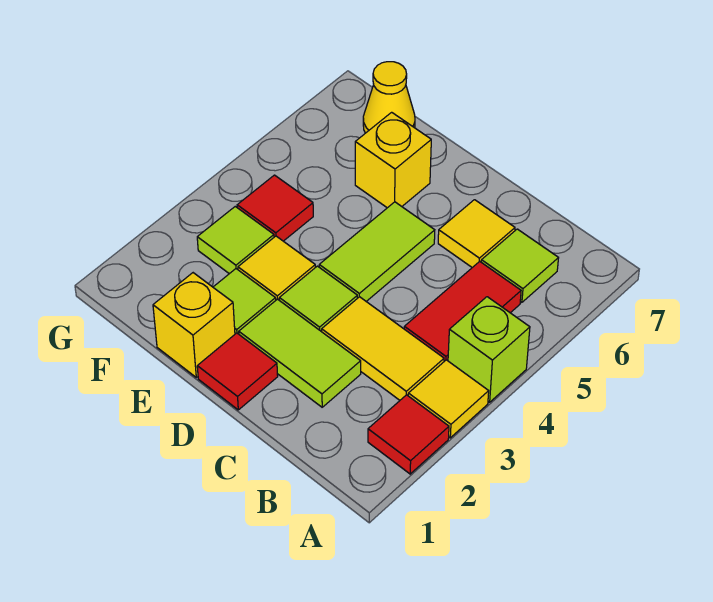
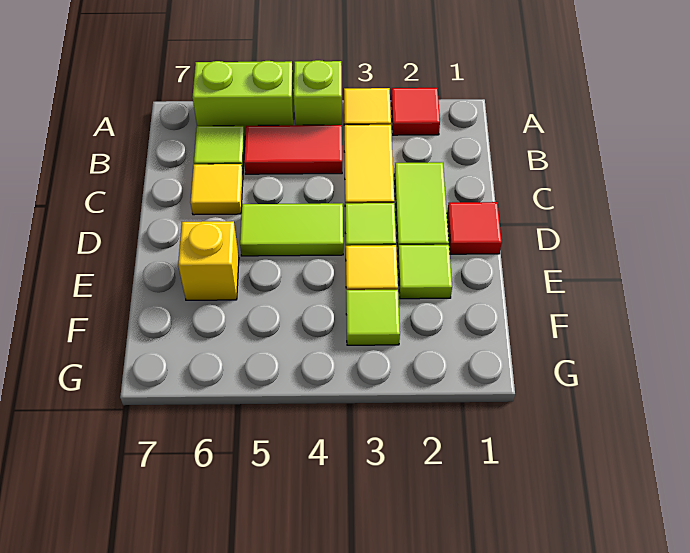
none -> lime 1x2 brick [193,61,294,134]
yellow 1x1 brick [153,273,235,377] -> none
red 1x1 tile [237,175,313,241] -> none
yellow 1x1 cone [363,62,415,133] -> none

